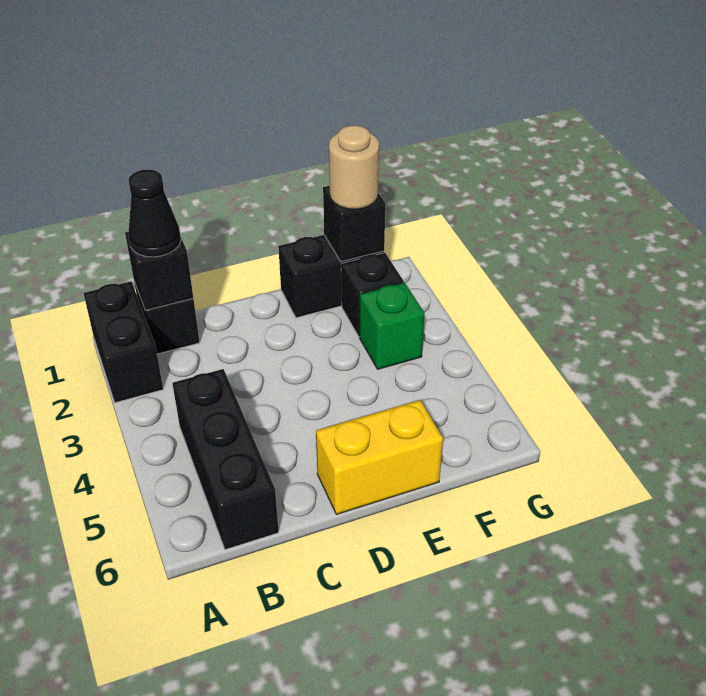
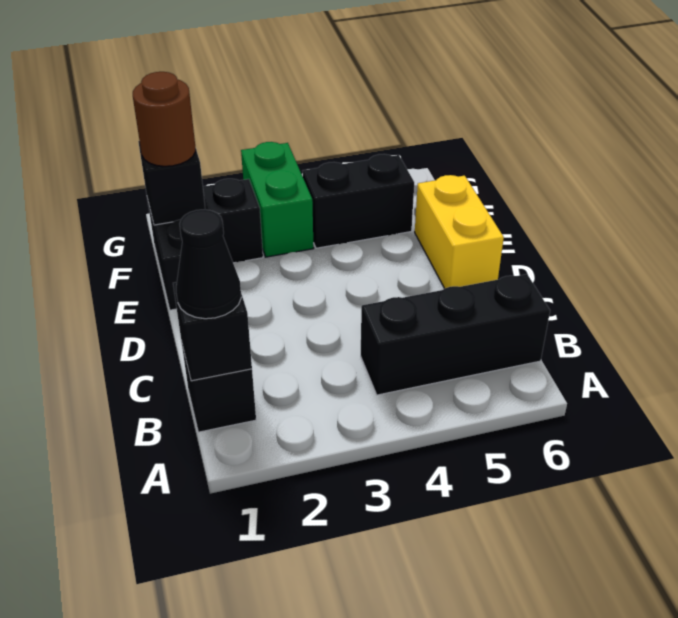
black 1x2 brick [84,282,163,403] -> black 1x2 brick moved to [303,154,414,248]
tan 1x1 round brick [329,125,379,209] -> brown 1x1 round brick [133,72,196,166]
green 1x1 brick [360,283,425,369] -> green 1x2 brick [241,142,314,257]

